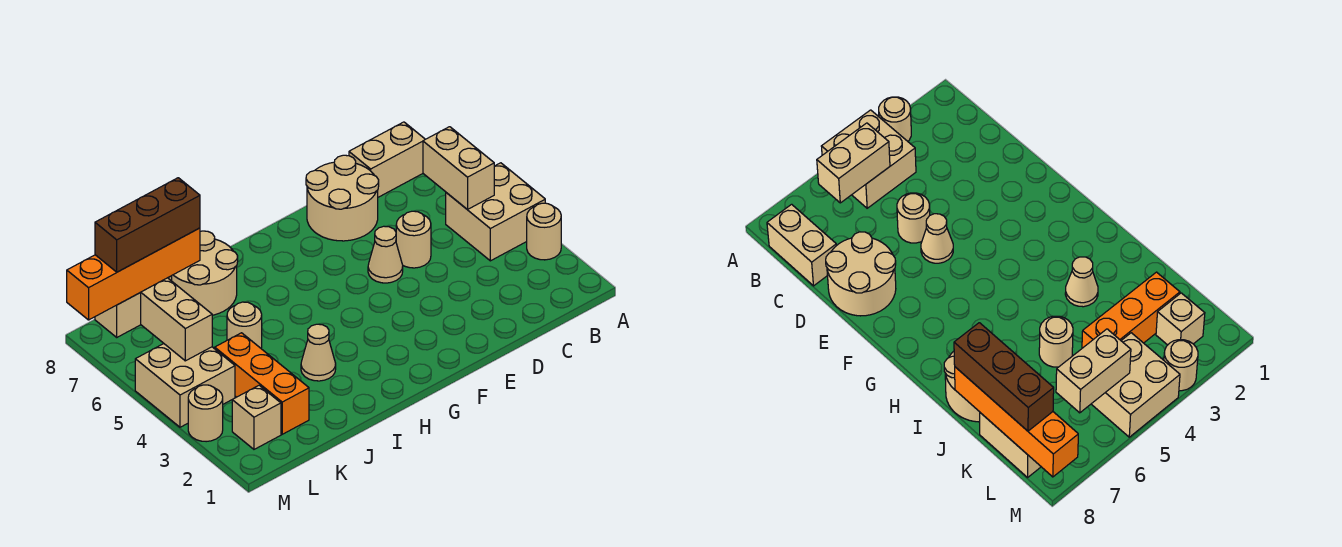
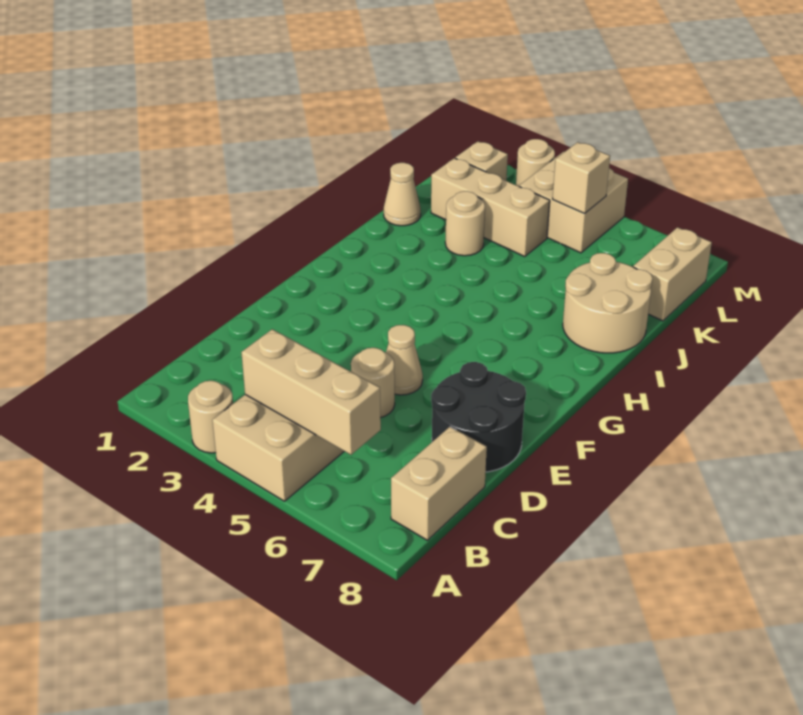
tan 1x2 brick [423,127,494,210] -> tan 1x3 brick [241,329,381,455]
tan 2x2 round brick [306,155,379,241] -> black 2x2 round brick [431,362,526,472]
tan 1x1 cone [301,324,336,381] -> tan 1x1 cone moved to [384,163,421,226]
tan 1x1 round brick [227,302,262,348] -> tan 1x1 round brick moved to [445,191,485,256]
orange 1x4 brick [67,228,200,320] -> none
brown 1x3 brick [95,178,200,272] -> none
orange 1x3 brick [215,333,309,434] -> tan 1x3 brick [431,158,550,257]
tan 1x2 brick [141,278,212,361] -> tan 1x1 brick [553,142,610,214]

